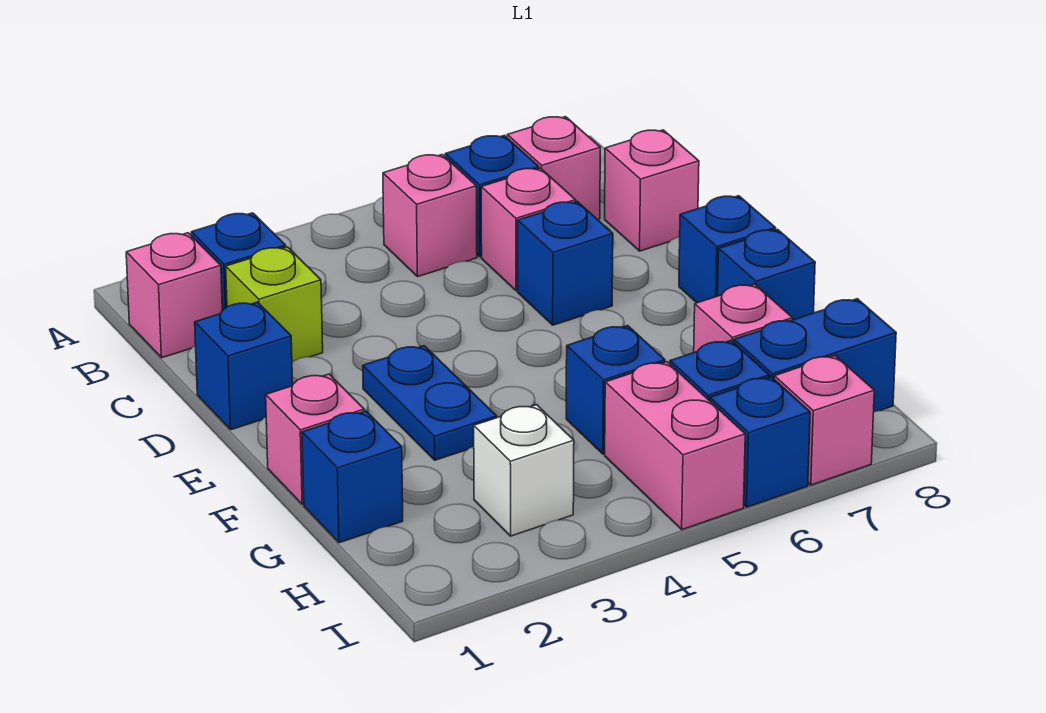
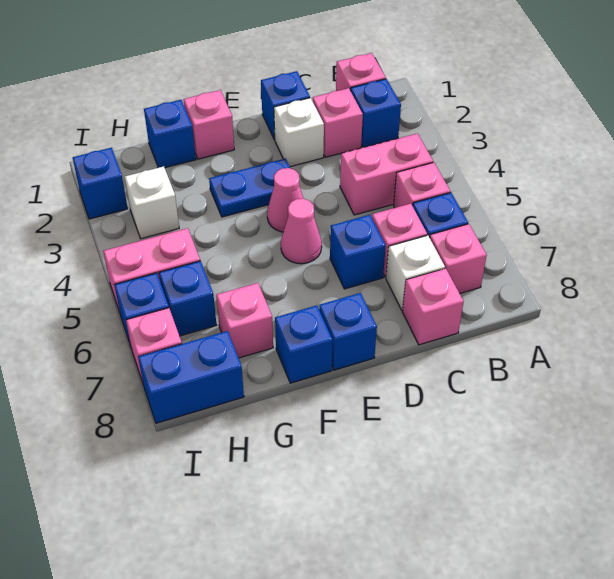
none -> pink 1x2 brick [340,134,433,215]
lime 1x1 brick [226,247,323,362] -> pink 1x1 brick [313,88,363,157]
none -> white 1x1 brick [386,235,445,310]
none -> white 1x1 brick [274,98,324,167]
none -> pink 1x1 cone [267,168,303,232]
none -> pink 1x1 cone [281,199,322,264]
blue 1x1 brick [566,326,665,454] -> blue 1x1 brick moved to [73,148,128,219]
blue 1x2 brick [734,299,896,412] -> blue 1x2 brick turned to [138,331,244,423]

